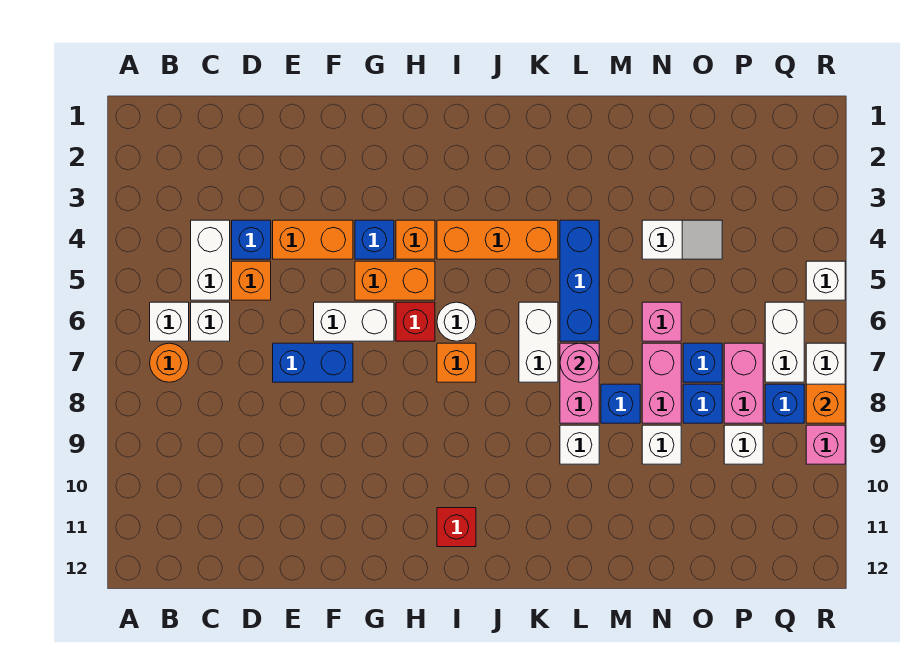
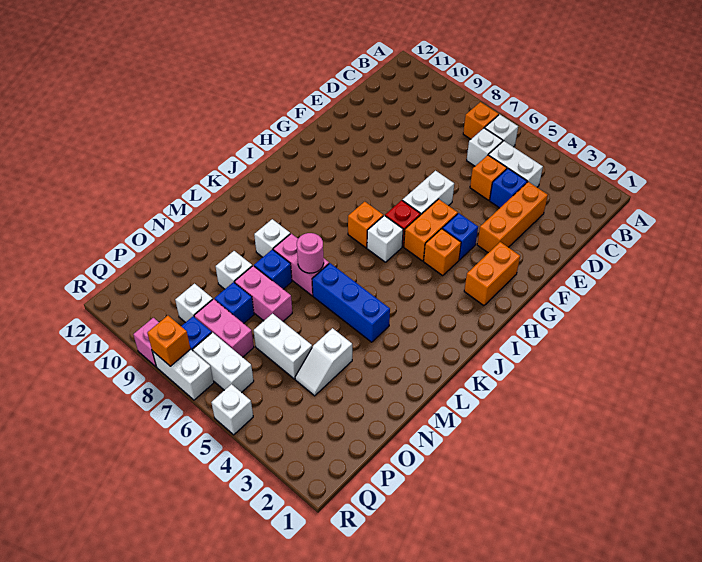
orange 1x1 round brick [150,343,189,382] -> orange 1x1 brick [463,102,499,139]
orange 1x2 brick [273,220,353,259] -> orange 1x2 brick moved to [464,242,520,306]
blue 1x2 brick [273,343,353,382] -> none
orange 1x3 brick [437,220,558,259] -> orange 1x3 brick moved to [477,182,548,253]
white 1x1 round brick [437,302,476,341] -> white 1x1 brick [367,216,403,262]
red 1x1 brick [437,508,476,547] -> none
white 1x2 brick [519,302,558,382] -> white 1x2 brick moved to [254,313,312,379]
pink 1x1 brick [642,302,681,341] -> none
blue 1x1 brick [683,343,722,382] -> none

